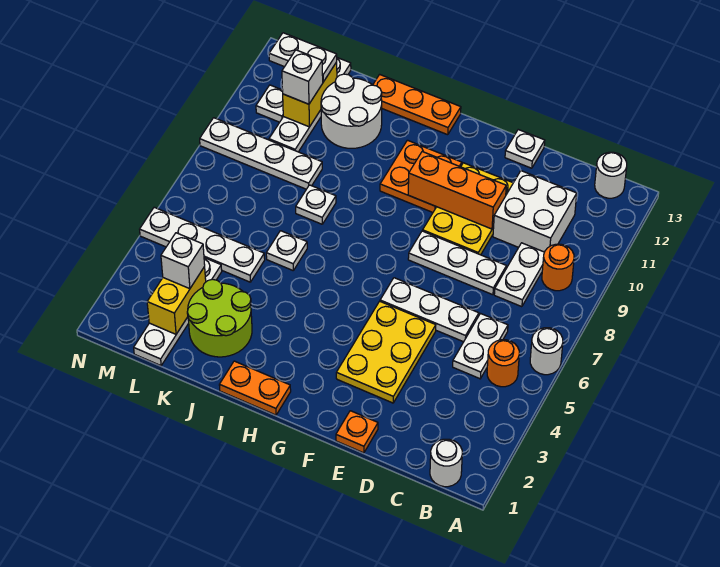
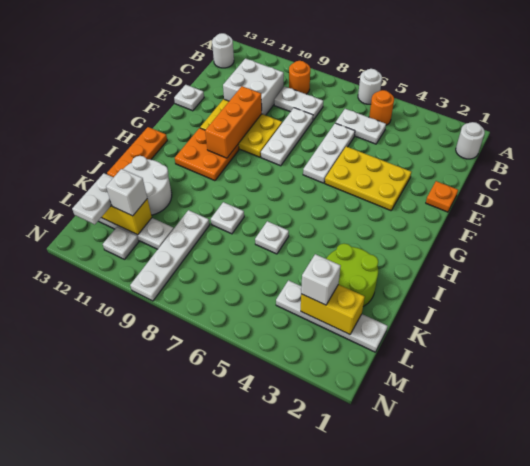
orange 1x2 plate [219,361,291,415] -> none
white 1x4 plate [140,207,265,282] -> none

